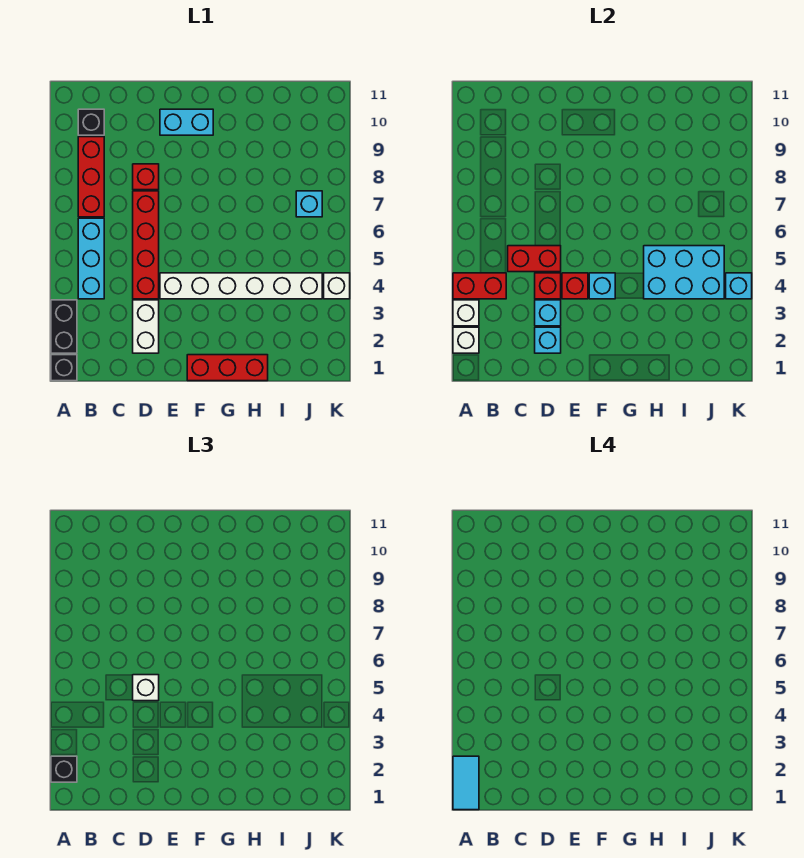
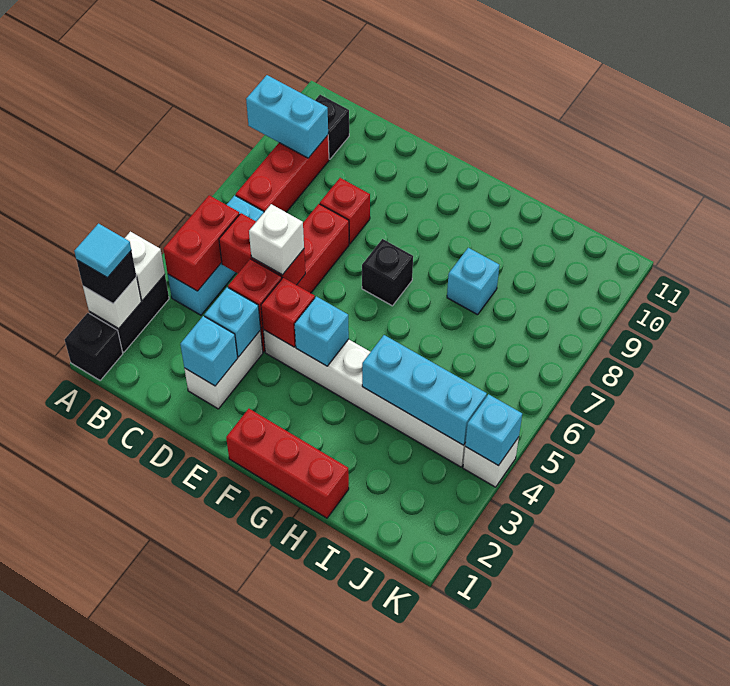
cyan 1x2 tile [453,756,479,810] -> cyan 1x1 tile [74,224,131,278]
red 1x2 brick [453,273,506,299] -> red 1x2 brick turned to [164,195,240,291]
cyan 1x2 brick [160,109,213,135] -> cyan 1x2 brick moved to [246,75,328,158]
none -> black 1x1 brick [362,239,413,306]
cyan 2x3 brick [644,246,724,299] -> cyan 1x3 brick [362,335,487,445]
cyan 1x1 brick [296,191,322,217] -> cyan 1x1 brick moved to [447,248,499,315]

